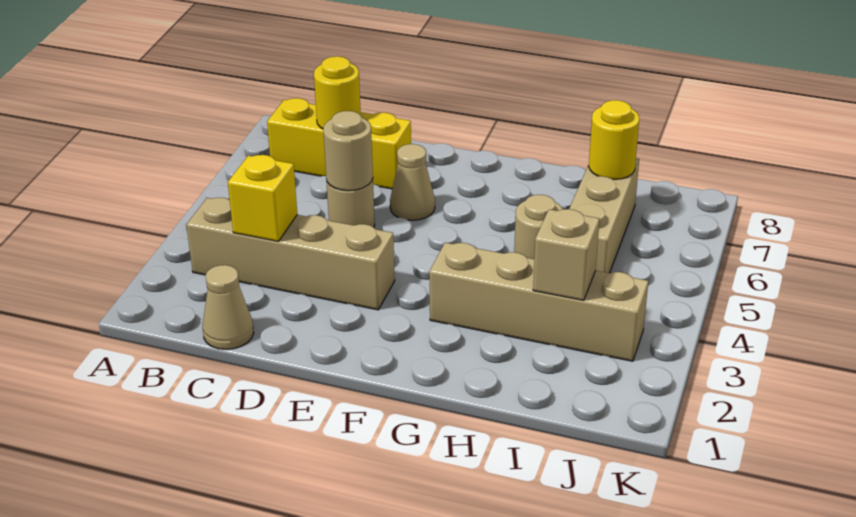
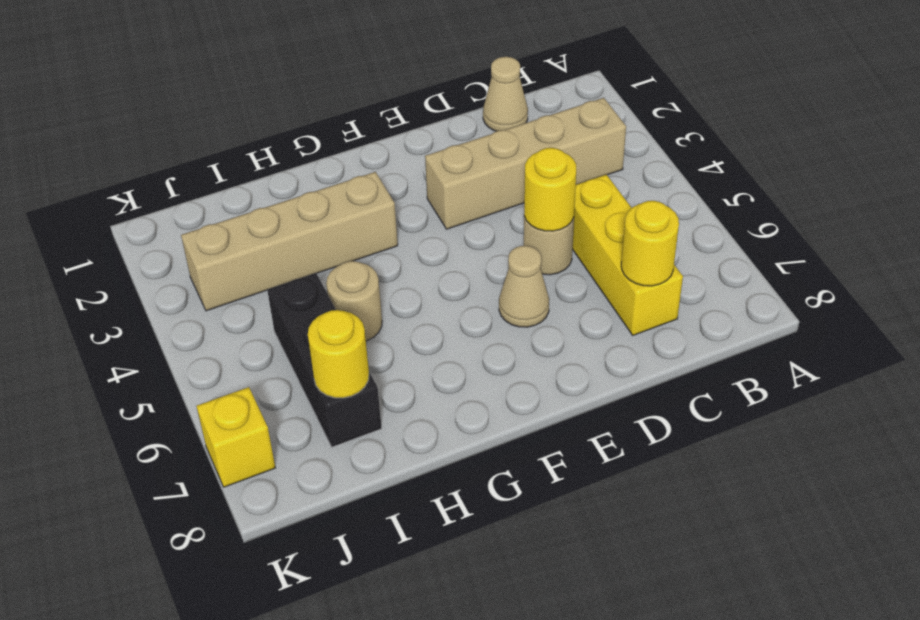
yellow 1x3 brick [267,98,411,189] -> yellow 1x3 brick turned to [572,175,683,335]
yellow 1x1 brick [228,155,297,241] -> yellow 1x1 brick moved to [196,387,275,487]
tan 1x1 round brick [323,111,373,191] -> yellow 1x1 round brick [524,148,576,231]
tan 1x1 brick [533,209,599,300] -> none
tan 1x3 brick [569,158,639,273] -> black 1x3 brick [267,273,382,447]

